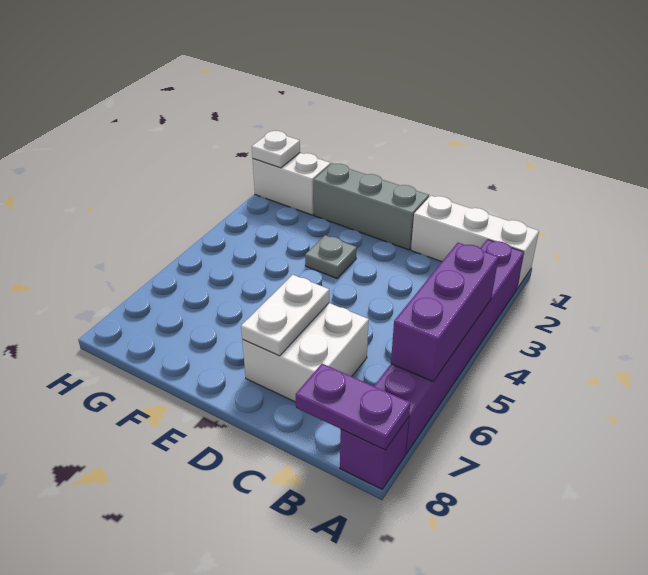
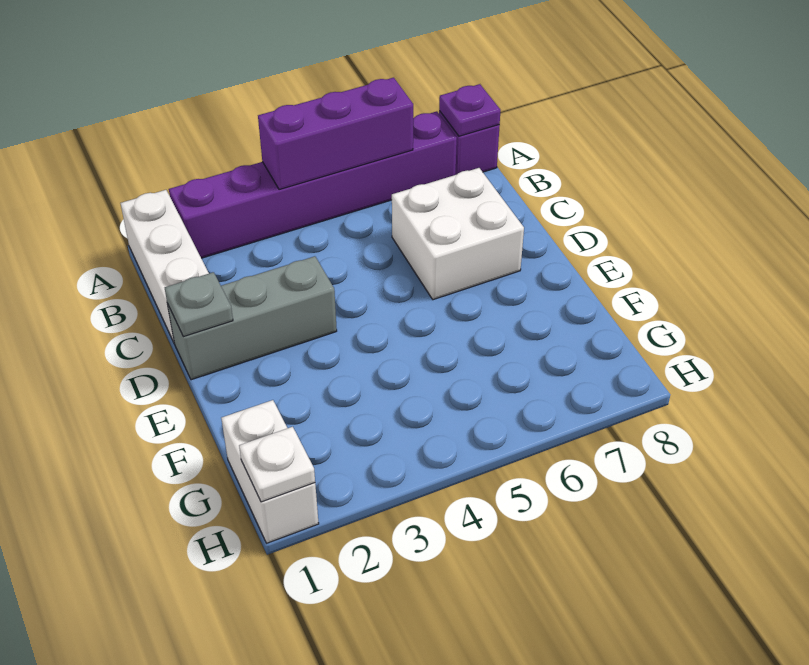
purple 1x2 plate [296,364,410,450] -> purple 1x1 plate [439,84,501,136]
grey 1x3 brick [314,163,429,250] -> grey 1x3 brick turned to [168,256,337,380]
white 1x2 plate [241,275,329,356] -> none
grey 1x1 plate [305,235,357,278] -> grey 1x1 plate moved to [165,272,233,337]

